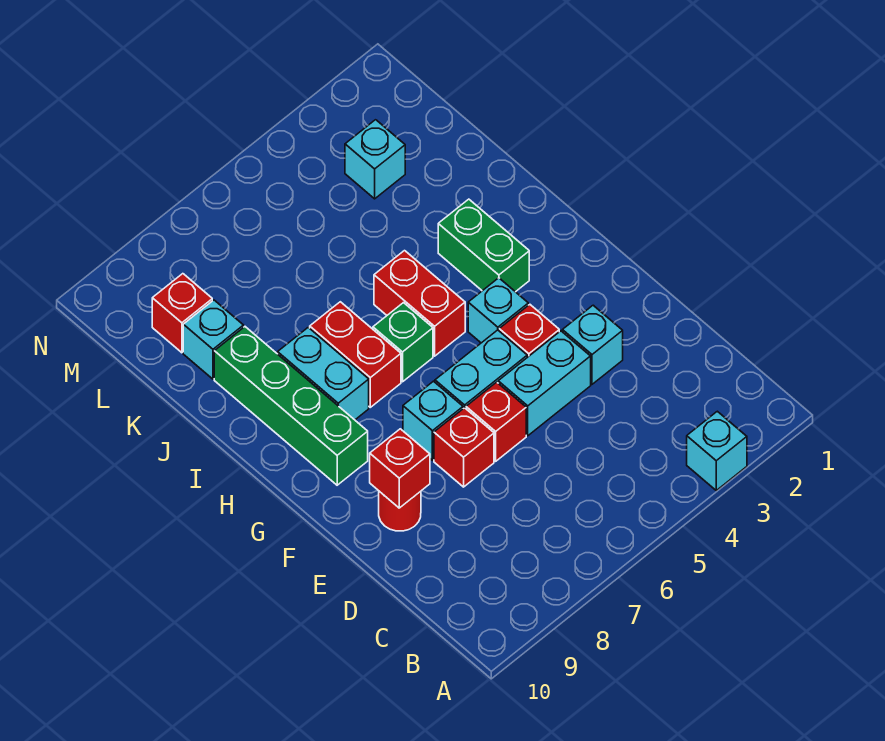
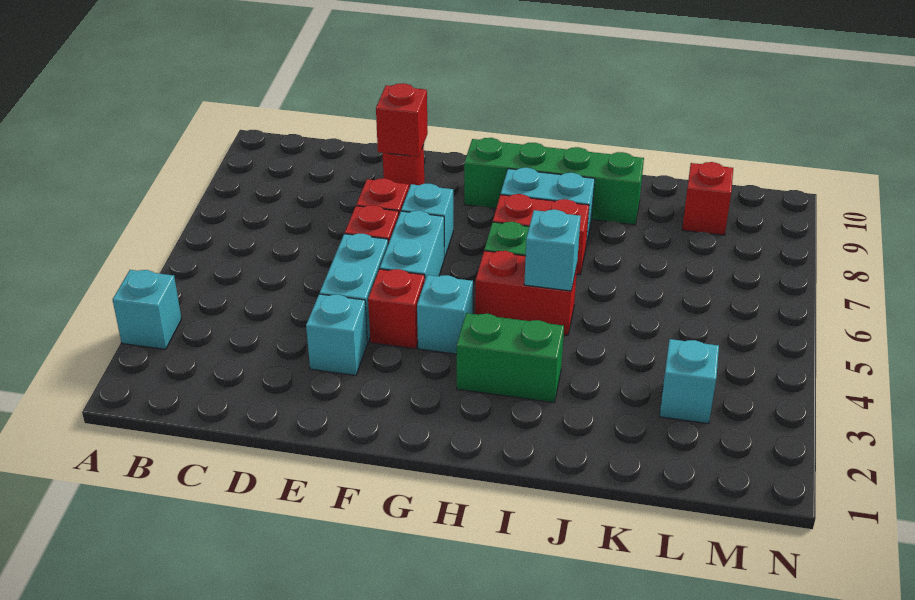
cyan 1x1 brick [183,300,244,379] -> cyan 1x1 brick moved to [524,210,581,291]

